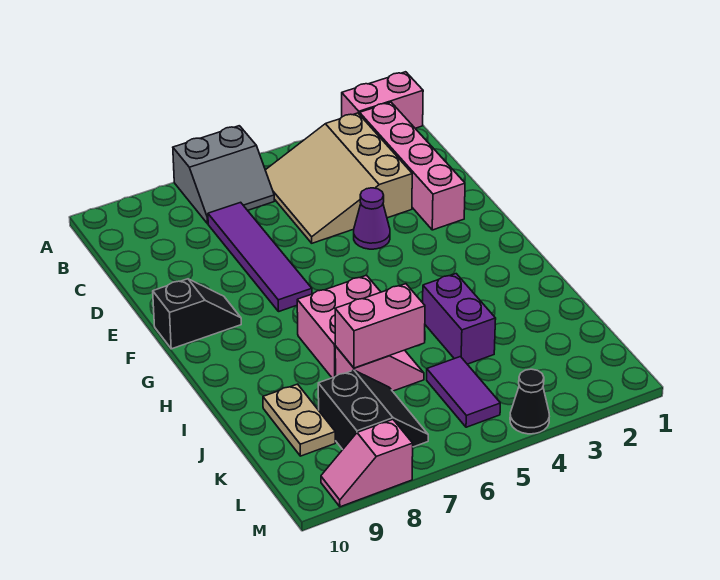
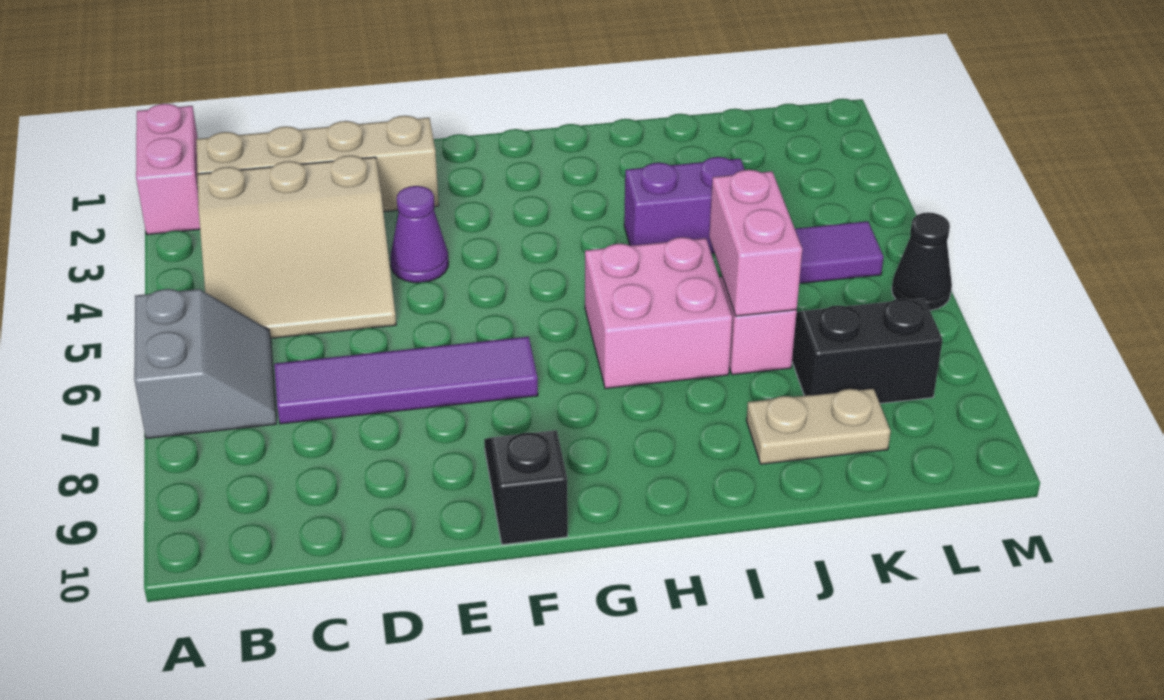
pink 1x4 brick [360,102,465,230] -> tan 1x4 brick [196,116,439,212]
black 1x1 cone [510,369,549,434] -> black 1x1 cone moved to [892,213,952,310]
pink 1x2 slope [321,420,413,507] -> none

